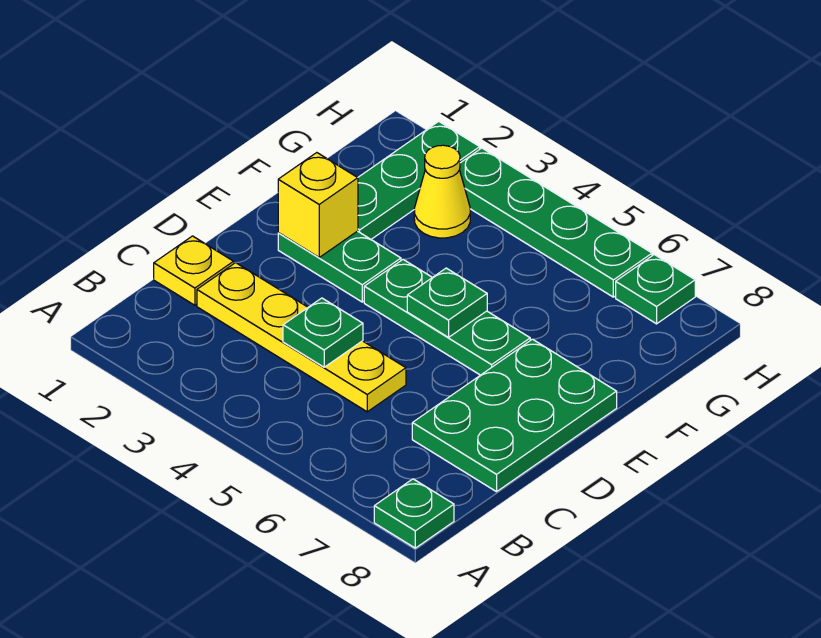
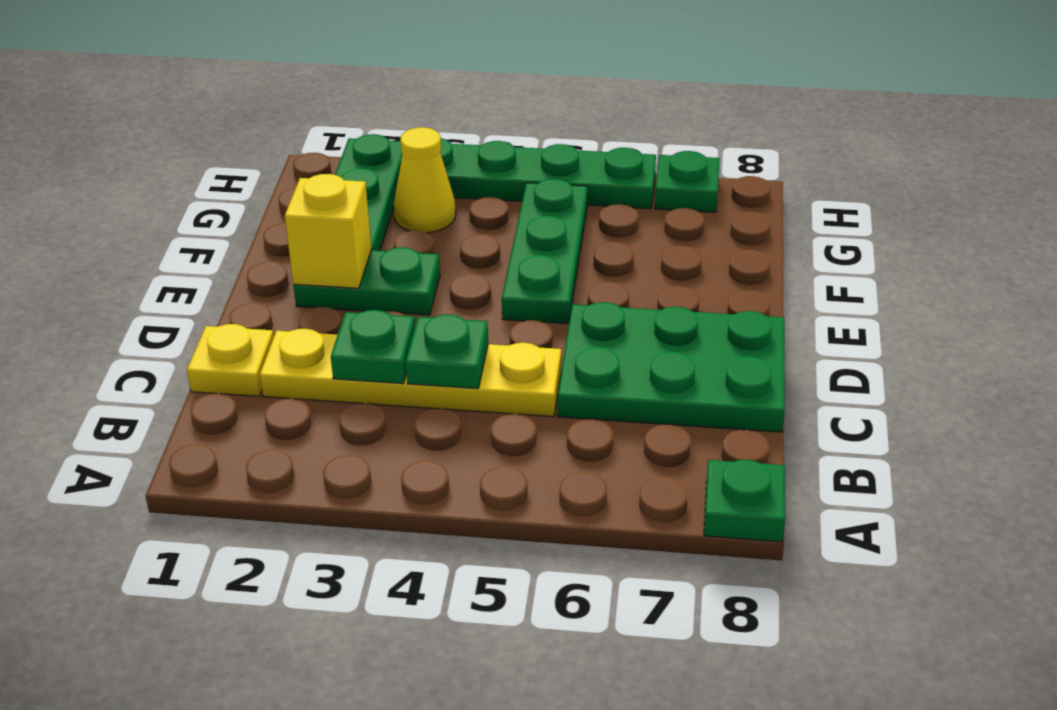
green 2x3 plate [412,339,617,492] -> green 2x3 plate turned to [558,302,785,432]
green 1x3 plate [364,259,530,375] -> green 1x3 plate turned to [502,179,587,324]
green 1x1 plate [407,268,487,337] -> green 1x1 plate moved to [331,310,415,384]

